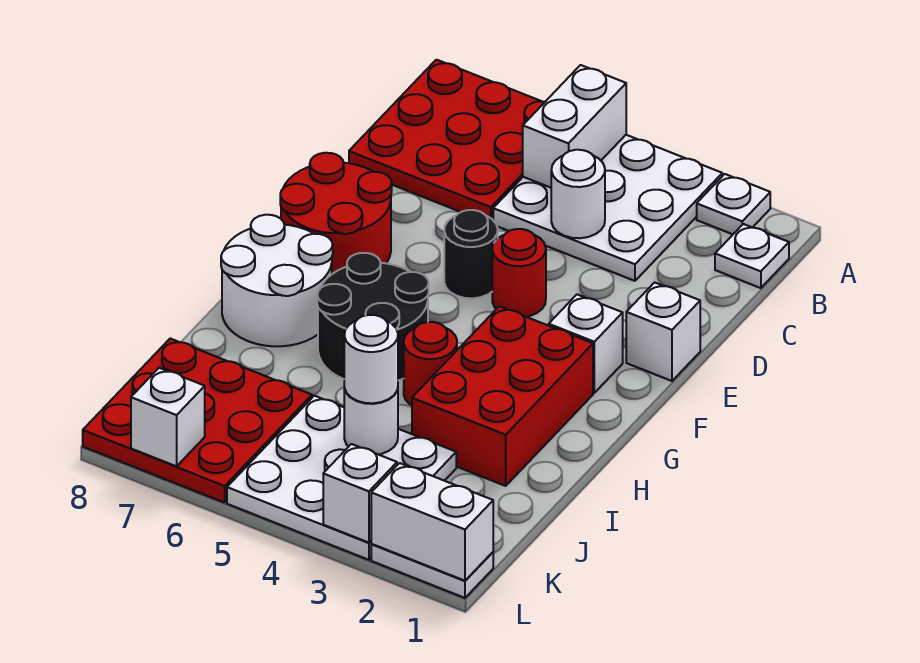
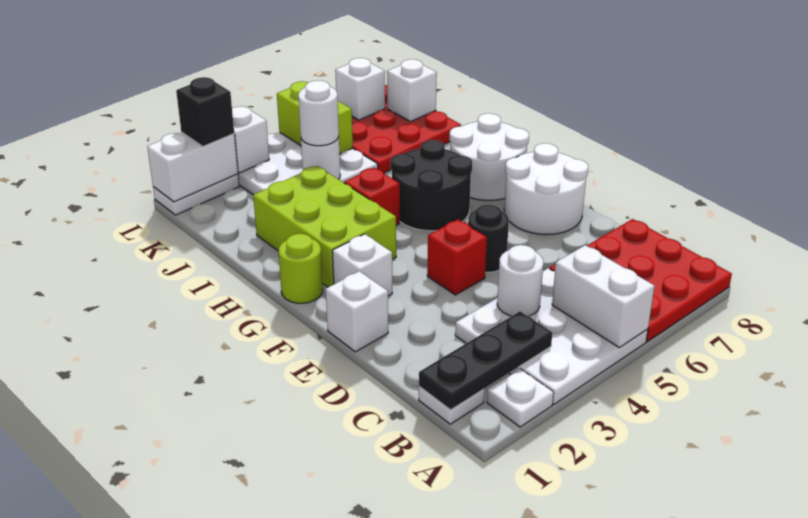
none -> black 1x3 plate [419,311,552,410]
red 1x1 round brick [492,229,546,317] -> red 1x1 brick [427,220,487,295]
red 2x2 round brick [280,153,392,274] -> white 2x2 round brick [504,143,588,235]
none -> lime 1x1 round brick [278,234,323,303]
red 2x3 brick [412,306,593,486] -> lime 2x3 brick [253,166,396,287]
red 1x1 round brick [404,322,457,405] -> red 1x1 brick [344,168,400,225]
none -> lime 1x2 brick [277,81,353,154]
none -> white 1x1 brick [387,59,437,122]
none -> black 1x1 brick [176,77,234,146]

